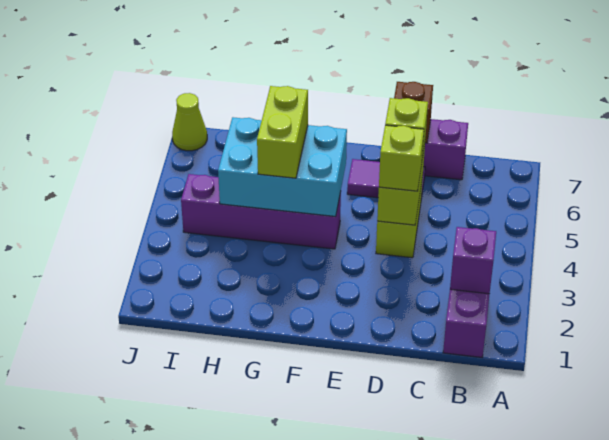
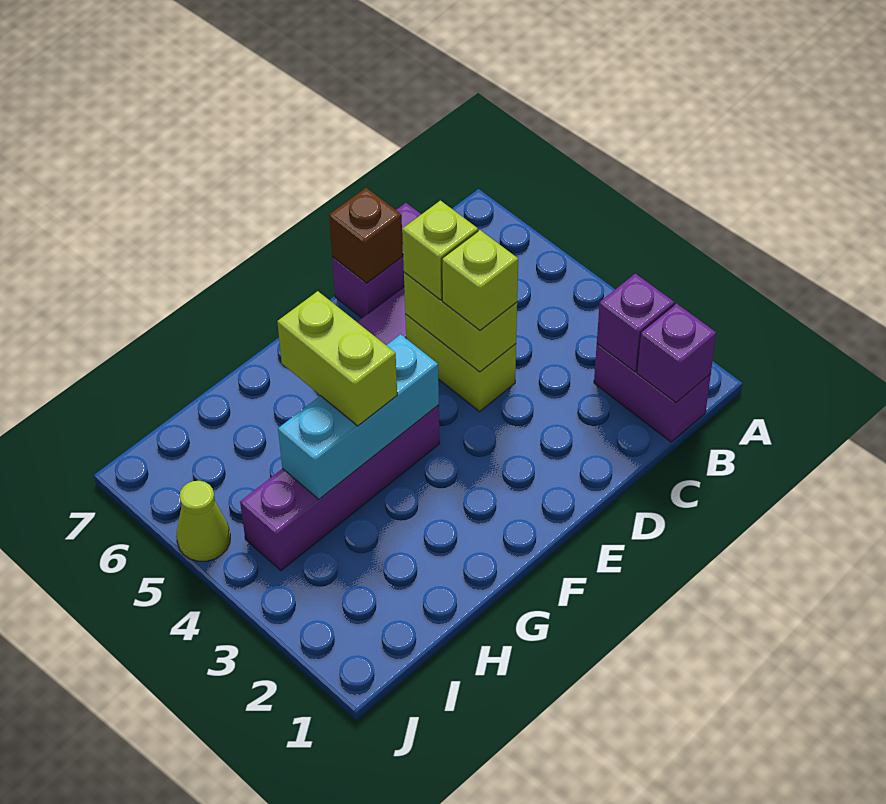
none -> purple 1x1 brick [637,304,716,403]
cyan 2x3 brick [218,117,347,217] -> cyan 1x3 brick [278,334,439,499]
lime 1x1 cone [172,93,207,151] -> lime 1x1 cone moved to [176,481,230,561]

